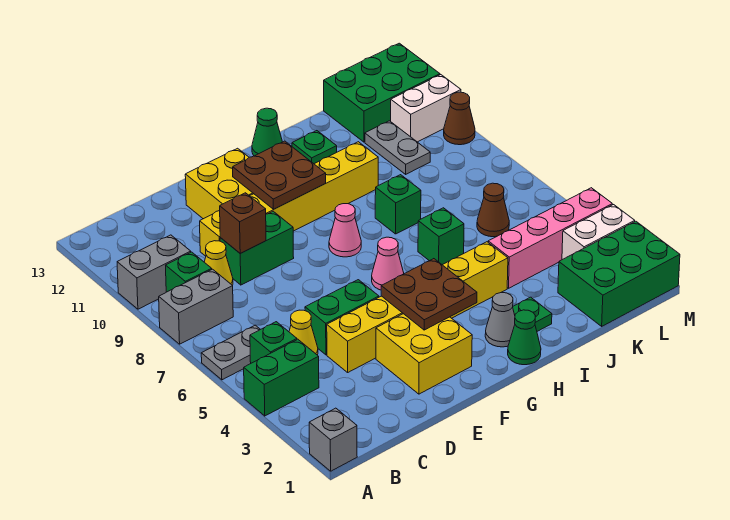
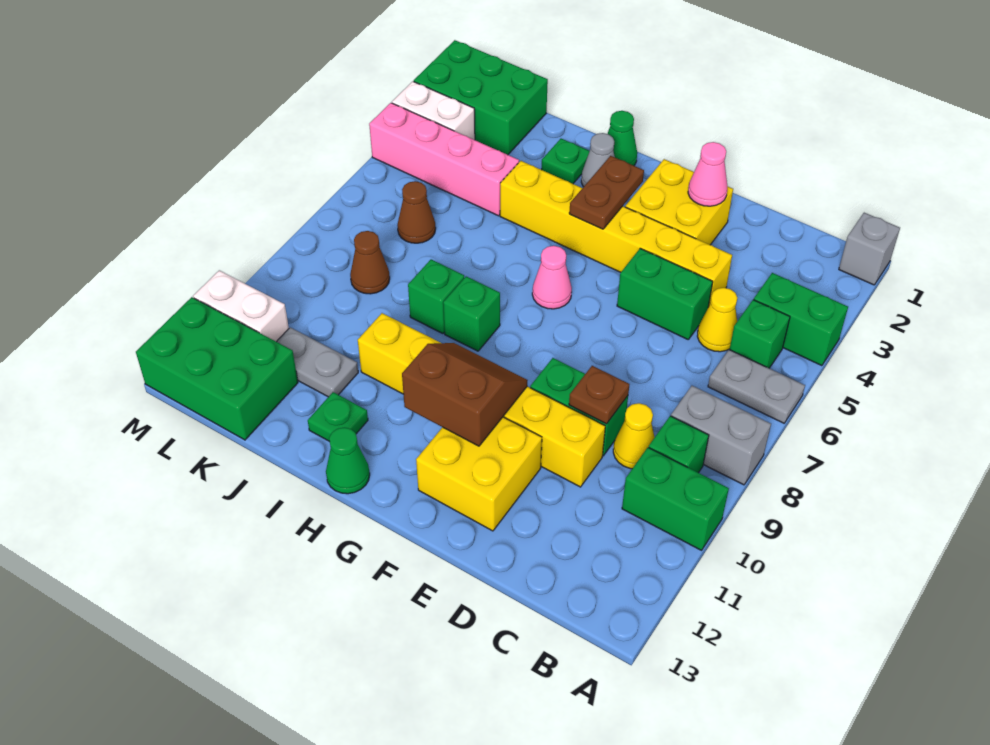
grey 1x2 brick [117,235,191,309] -> green 1x2 brick [622,447,729,550]
brown 1x1 brick [220,193,266,253] -> brown 1x1 plate [569,366,629,424]
brown 2x2 plate [381,259,477,330] -> brown 1x2 plate [569,156,644,229]
brown 2x2 plate [233,141,326,209] -> brown 2x2 slope [402,343,528,446]
pink 1x1 cone [329,204,361,257] -> pink 1x1 cone moved to [688,142,727,206]
green 1x1 brick [418,208,464,265] -> green 1x1 brick moved to [443,276,500,351]
grey 1x2 plate [365,121,430,174] -> grey 1x2 plate turned to [277,327,358,397]
brown 1x1 cone [444,92,475,145] -> brown 1x1 cone moved to [350,231,390,294]

